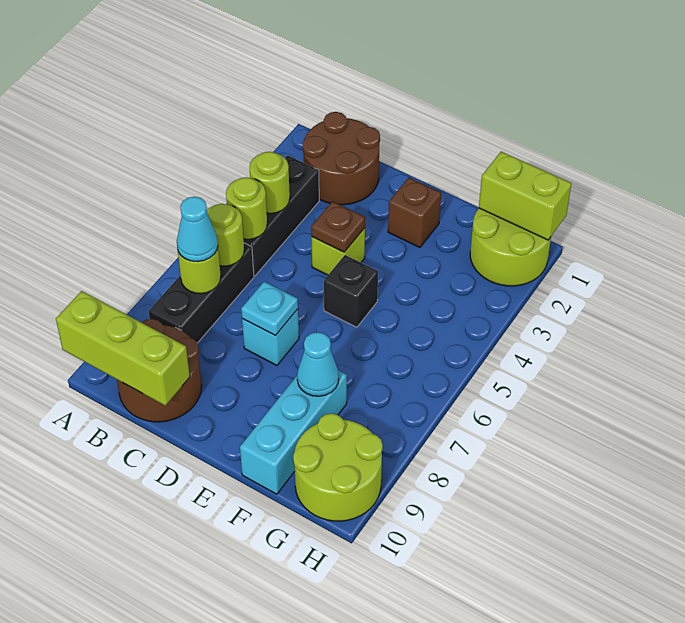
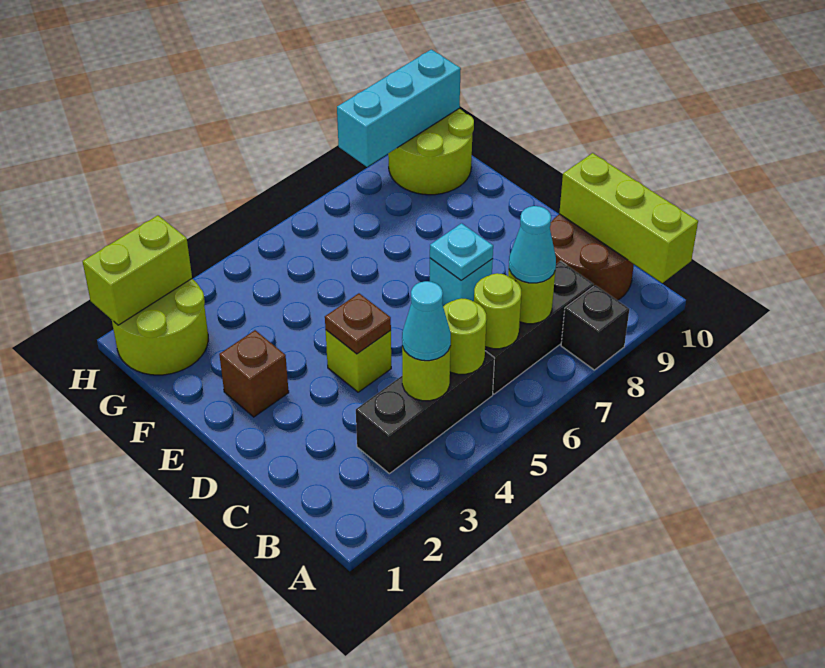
brown 2x2 round brick [303,112,380,205] -> none
black 1x1 brick [324,255,378,327] -> black 1x1 brick moved to [561,285,629,370]
cyan 1x3 brick [240,370,347,494] -> cyan 1x3 brick moved to [337,49,461,167]
cyan 1x1 cone [297,332,339,396] -> cyan 1x1 cone moved to [402,281,451,361]
lime 1x2 brick [479,152,571,240] -> lime 1x2 brick turned to [83,215,192,325]

